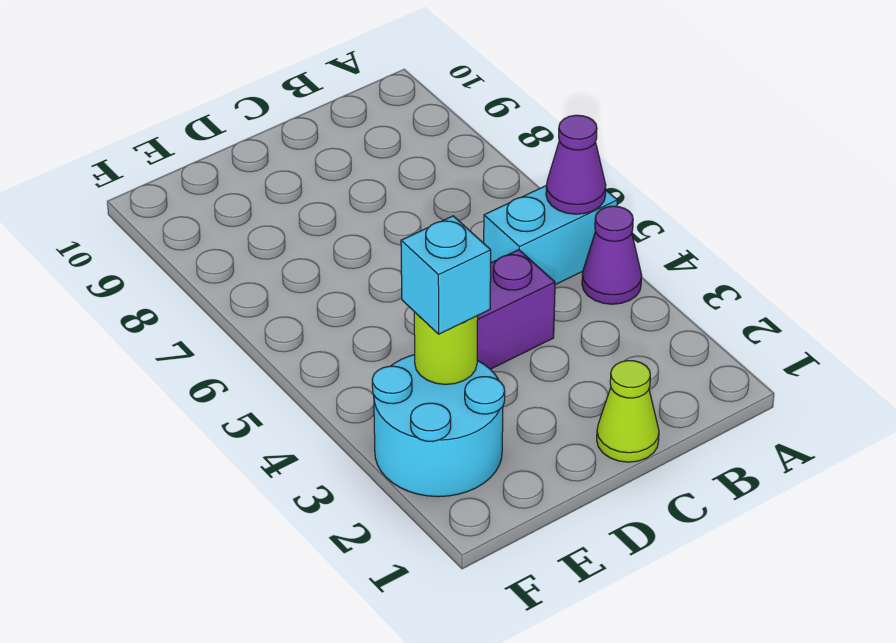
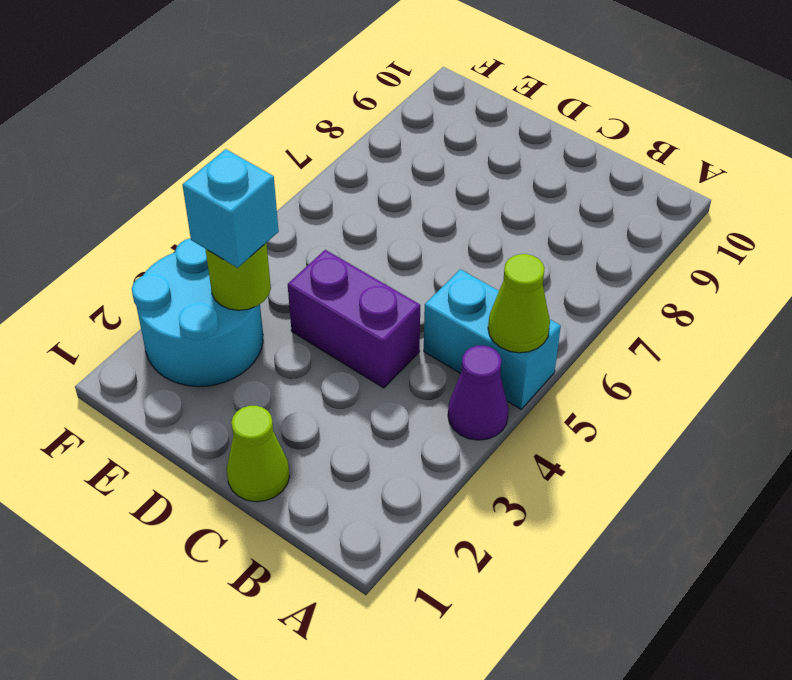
purple 1x1 cone [546,115,606,214] -> lime 1x1 cone [488,254,550,353]

